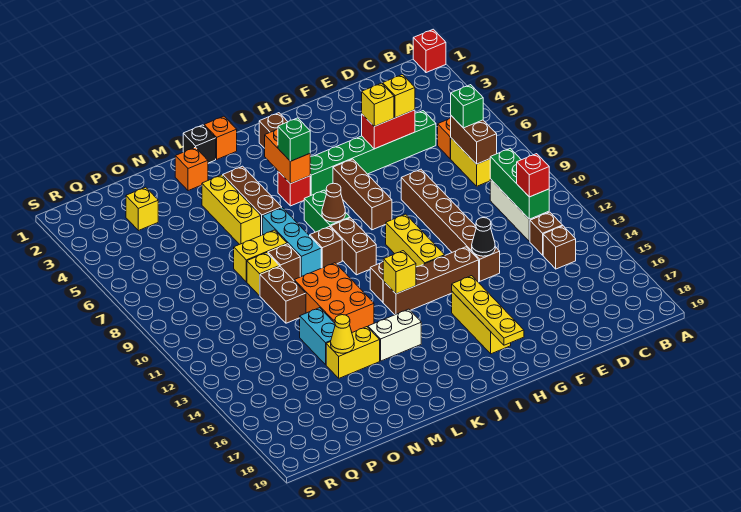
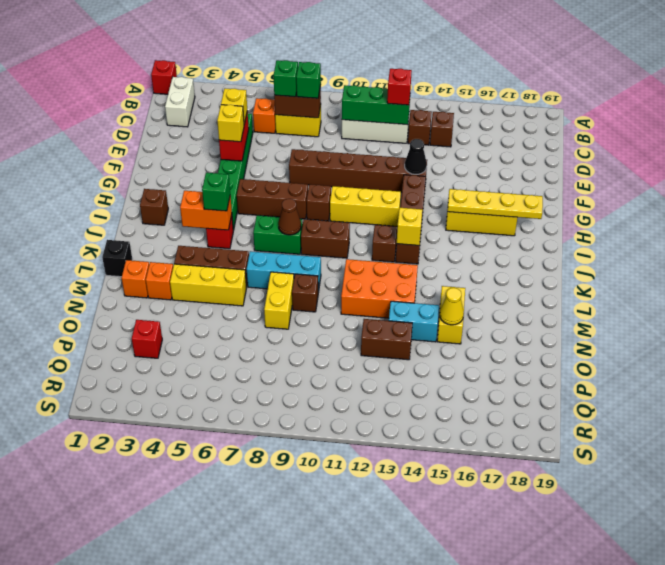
none -> green 1x1 brick [296,62,321,98]
orange 1x1 brick [204,116,237,159] -> orange 1x1 brick moved to [146,262,173,300]
brown 1x1 brick [310,227,342,268] -> brown 1x1 brick moved to [307,184,331,221]
white 1x2 brick [368,309,421,361] -> white 1x2 brick moved to [165,77,195,127]
yellow 1x1 brick [247,253,279,296] -> none
brown 1x2 brick [260,266,306,323] -> brown 1x2 brick moved to [361,319,412,360]
yellow 1x1 brick [126,187,158,231] -> red 1x1 brick [132,320,162,358]

